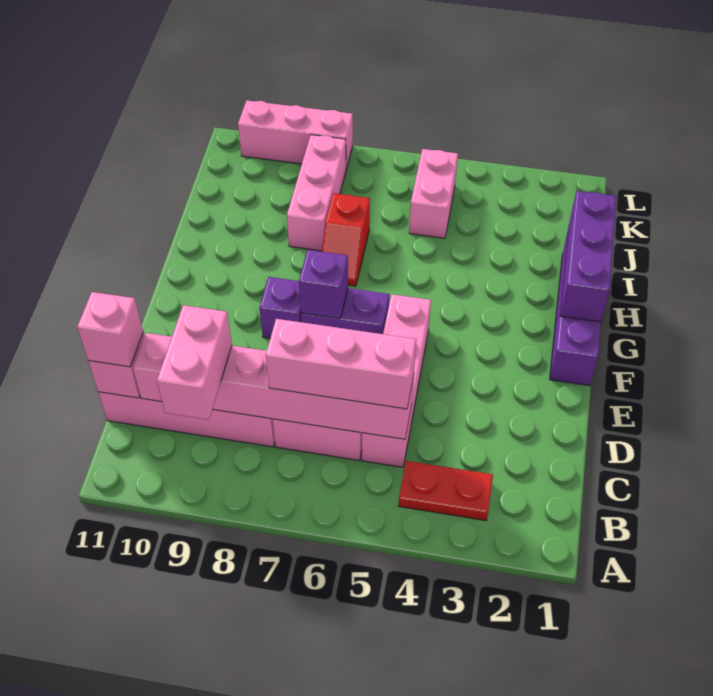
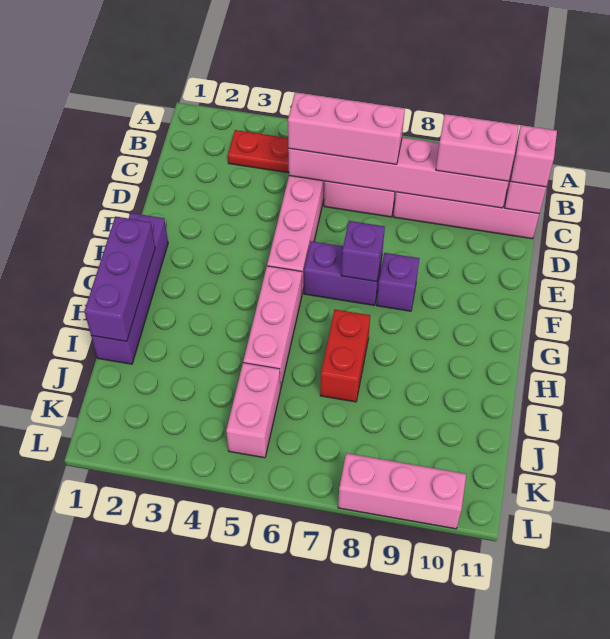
pink 1x2 brick [157,305,232,420] -> pink 1x2 brick turned to [436,114,519,181]
red 1x2 slope [322,193,370,286] -> red 1x2 brick [320,309,370,402]
pink 1x3 brick [287,135,346,251] -> pink 1x3 brick moved to [243,266,302,389]

